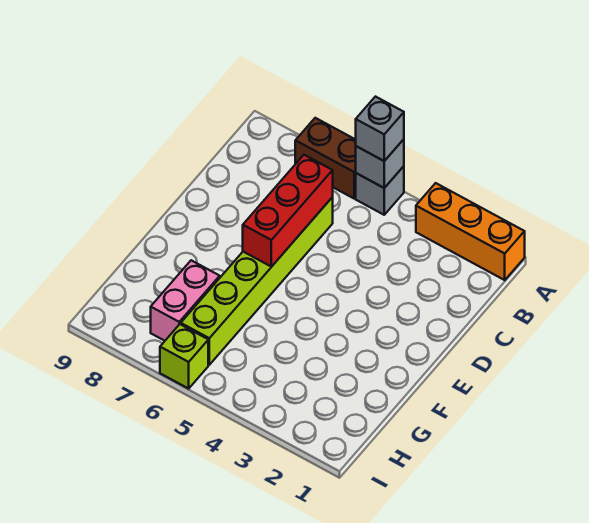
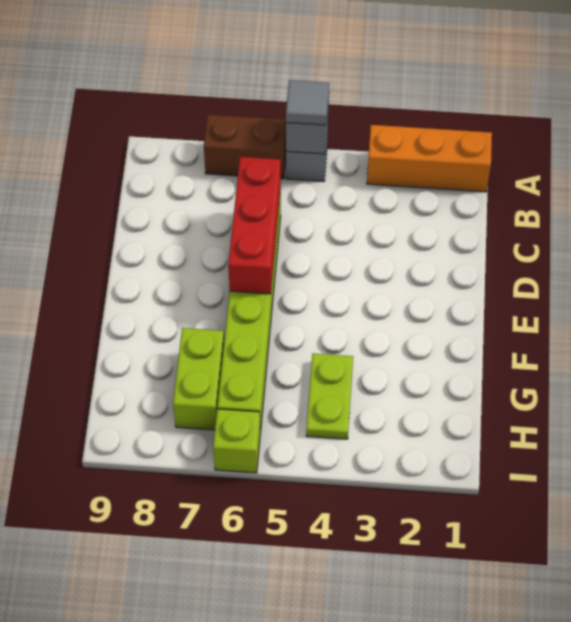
grey 1x1 brick [356,97,404,161] -> grey 1x1 tile [286,80,329,125]
none -> lime 1x2 plate [306,354,353,439]
pink 1x2 brick [151,260,220,341] -> lime 1x2 brick [173,328,224,430]

